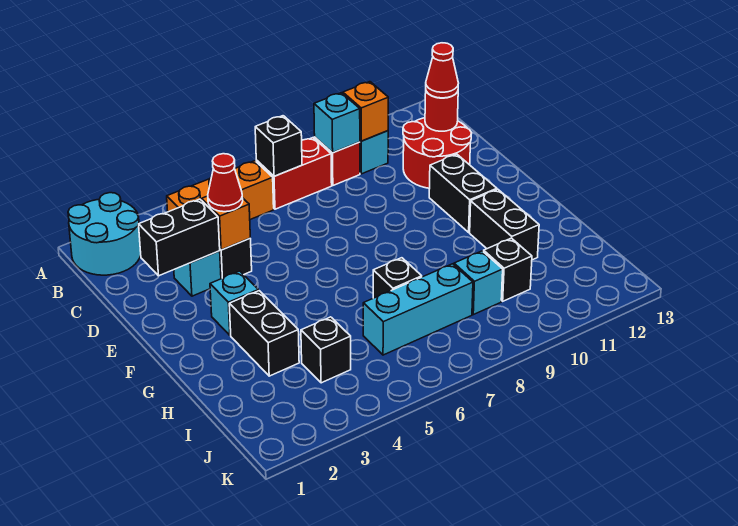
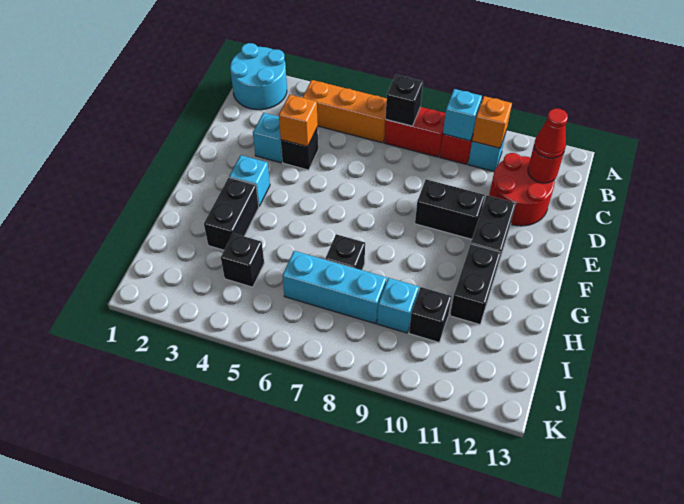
black 1x2 brick [139,199,220,276] -> black 1x2 brick moved to [415,179,485,239]
red 1x1 cone [208,154,243,212] -> none

